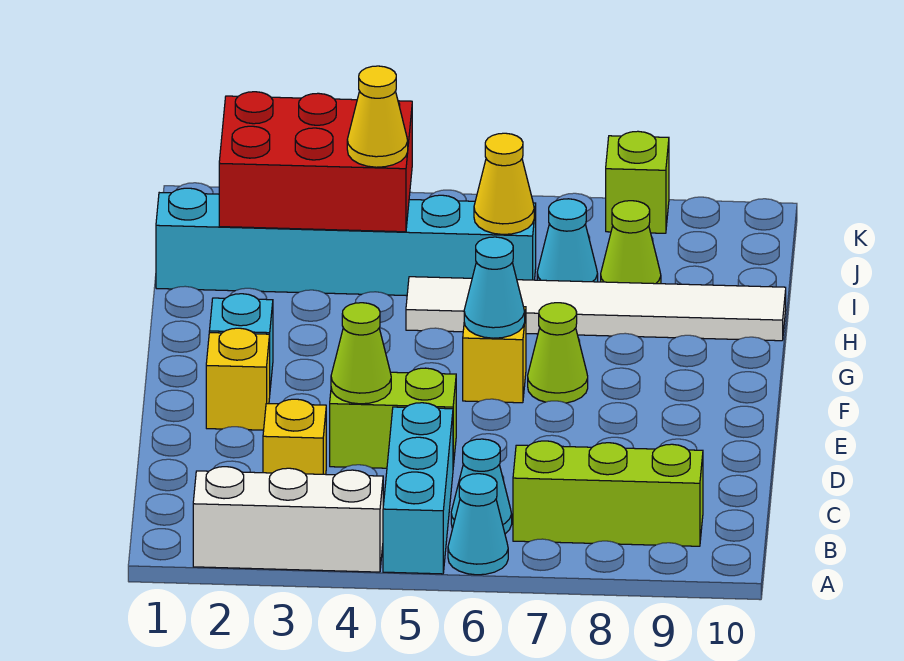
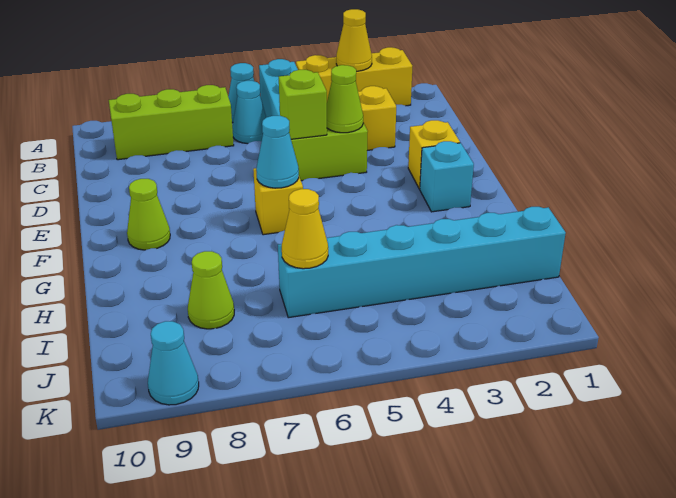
white 1x3 brick [193,467,383,572] -> yellow 1x3 brick [296,47,412,106]
lime 1x1 cone [528,303,588,403] -> lime 1x1 cone moved to [127,179,170,250]
white 1x6 tile [406,277,786,341] -> none
red 2x3 brick [219,92,412,232] -> none
yellow 1x1 cone [347,66,408,167] -> yellow 1x1 cone moved to [336,9,372,71]
cyan 1x1 cone [537,199,598,282] -> cyan 1x1 cone moved to [148,321,199,405]
lime 1x1 brick [606,131,669,233] -> lime 1x1 brick moved to [279,70,327,139]

